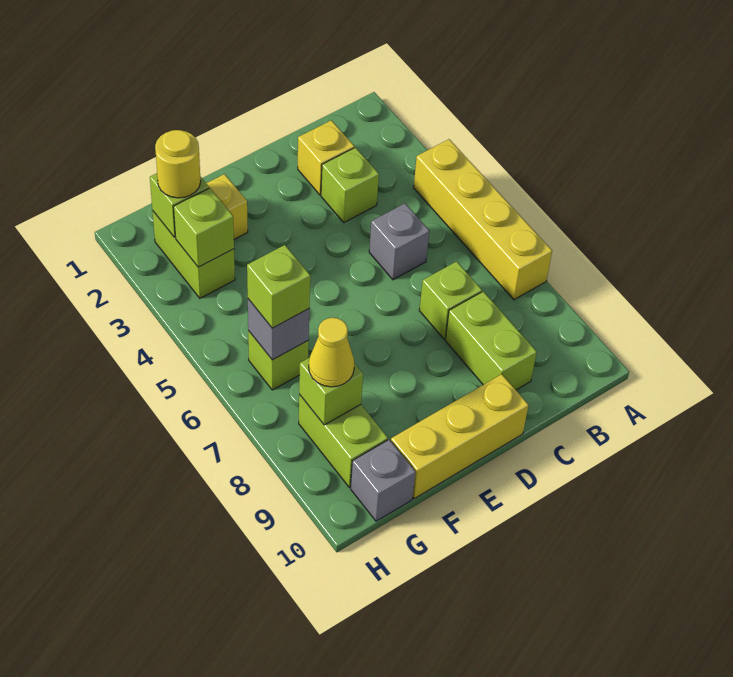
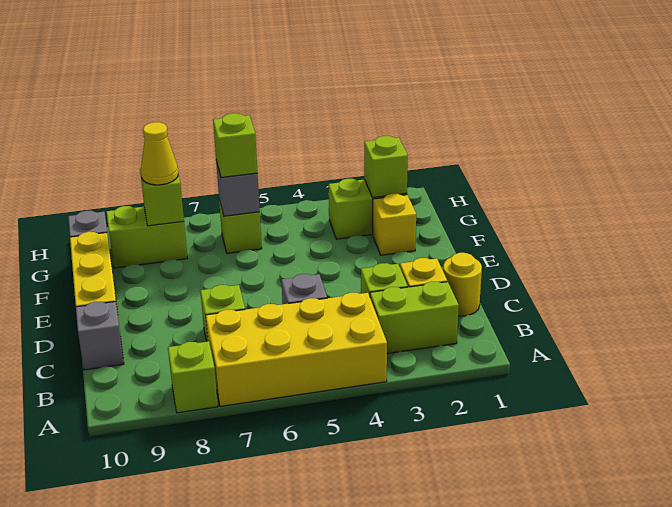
yellow 1x4 brick [414,139,552,300] -> yellow 2x4 brick [206,293,387,406]
lime 1x2 brick [445,291,537,390] -> lime 1x2 brick moved to [370,281,459,354]
none -> grey 1x1 brick [76,302,124,370]
yellow 1x1 round brick [155,130,201,198] -> yellow 1x1 round brick moved to [443,253,482,316]
lime 1x1 brick [174,188,234,267] -> lime 1x1 brick moved to [168,341,218,413]

